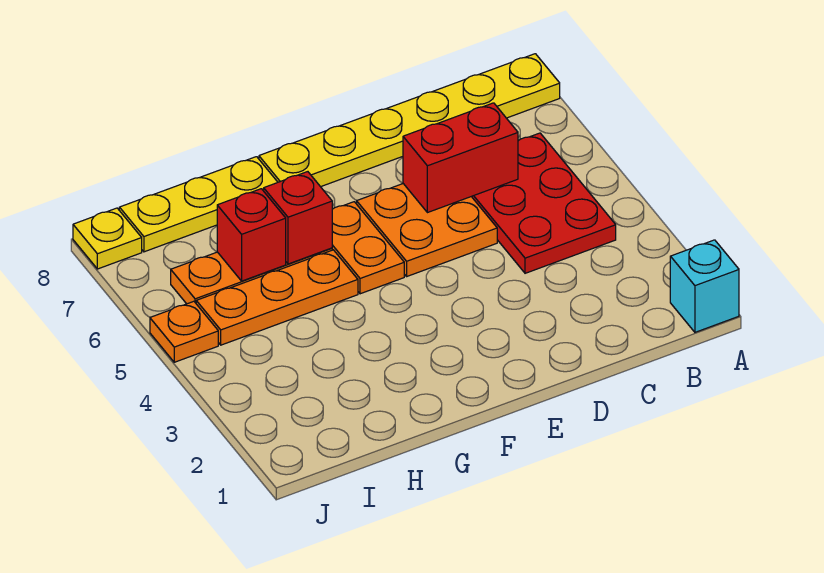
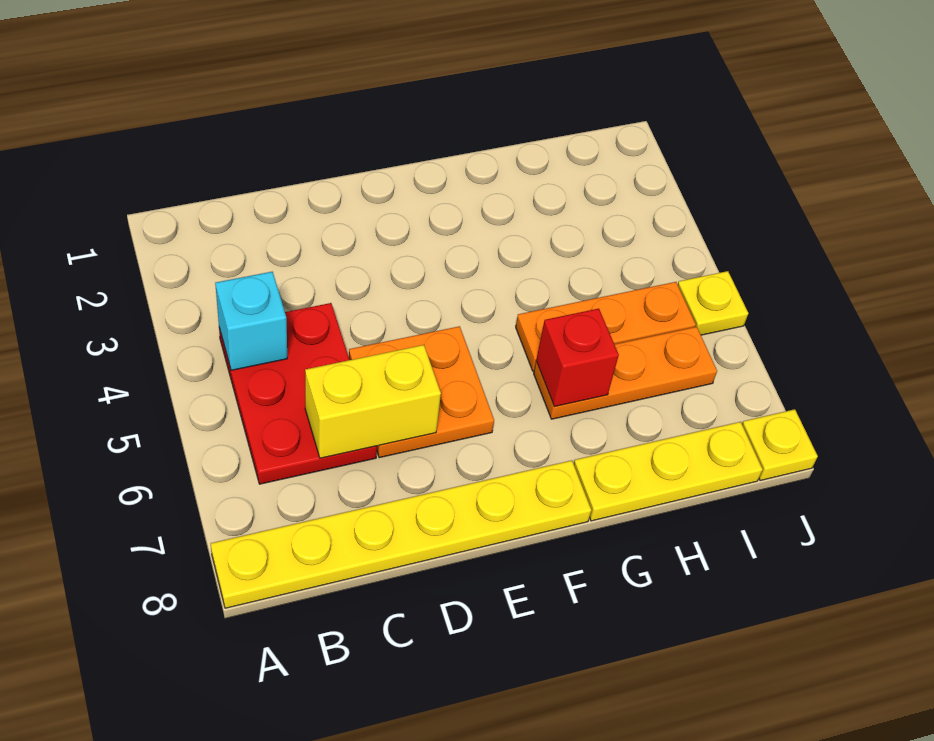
cyan 1x1 brick [670,240,739,332] -> cyan 1x1 brick moved to [215,272,287,370]
red 1x2 brick [403,103,518,213] -> yellow 1x2 brick [305,345,441,458]
orange 1x2 plate [332,202,404,294] -> none
red 1x1 brick [217,189,286,281] -> none
orange 1x1 plate [150,301,218,362] -> yellow 1x1 plate [678,271,748,335]

